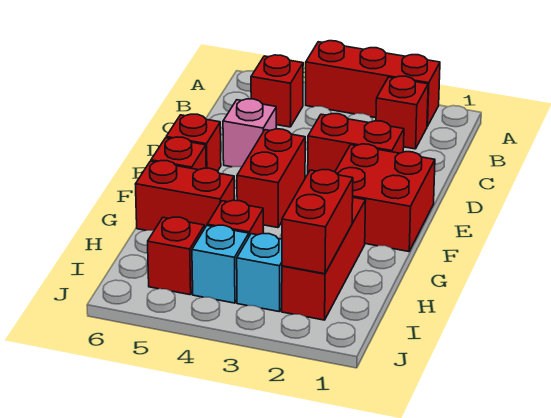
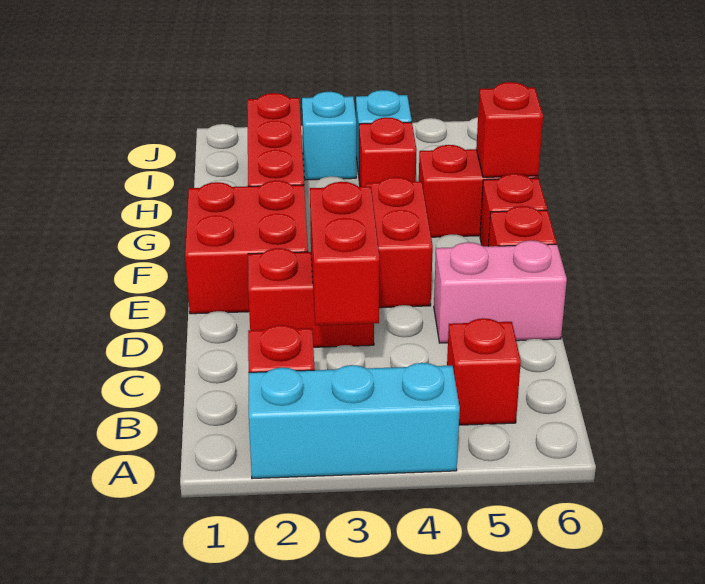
red 1x3 brick [306,41,440,126] -> cyan 1x3 brick [249,363,460,479]
pink 1x1 brick [223,99,276,167] -> pink 1x2 brick [434,240,567,343]
red 1x2 brick [282,170,353,274] -> red 1x2 brick moved to [310,182,380,325]
red 1x1 brick [148,217,205,295] -> red 1x1 brick moved to [476,82,543,177]

